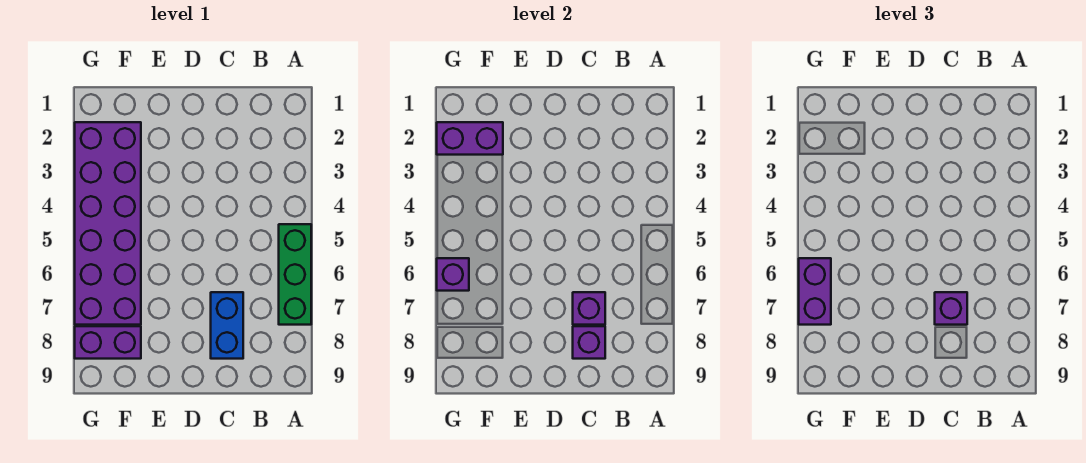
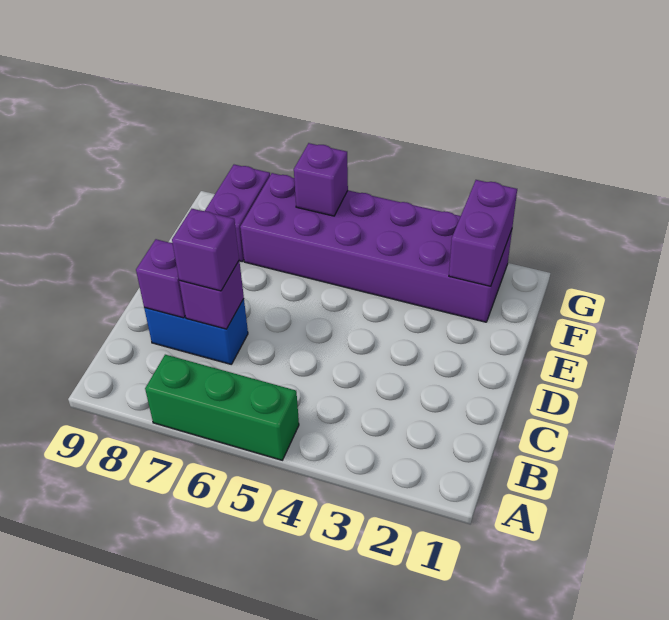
purple 1x2 brick [799,258,831,325] -> none

